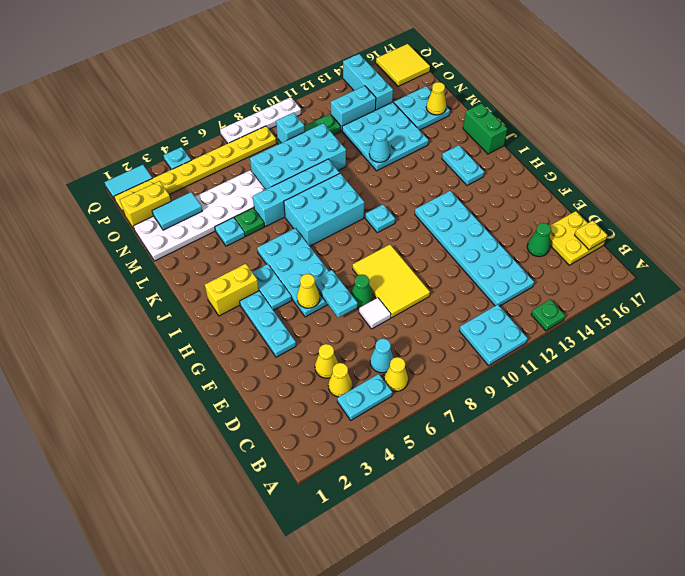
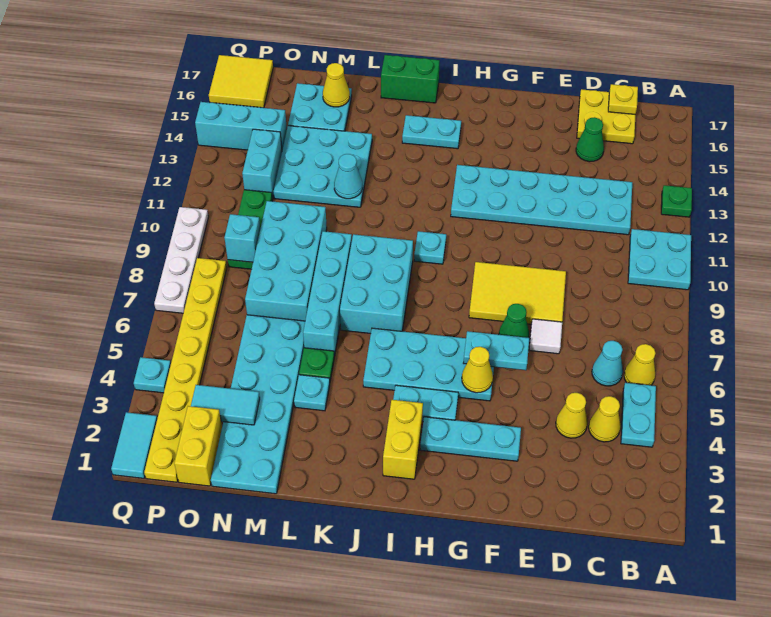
white 2x6 plate [133,170,266,261] -> cyan 2x6 plate [211,315,305,494]
cyan 1x2 tile [152,192,202,230] -> cyan 1x2 tile turned to [191,385,260,425]

